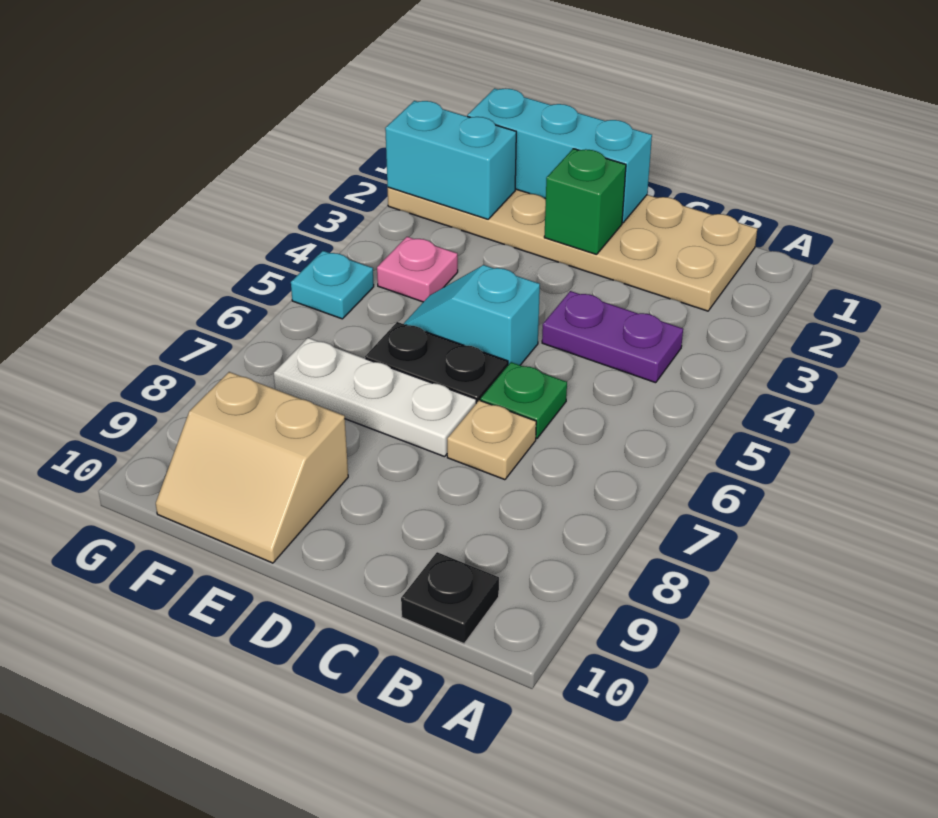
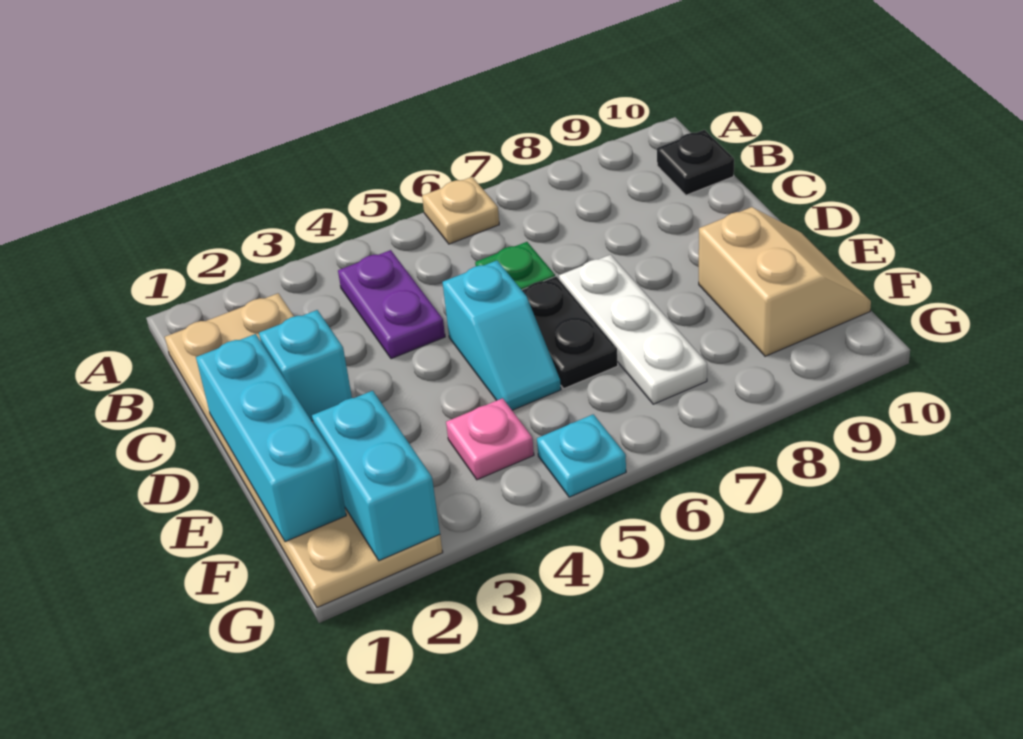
tan 1x1 plate [447,400,536,480] -> tan 1x1 plate moved to [422,177,499,244]
green 1x1 brick [544,149,626,255] -> cyan 1x1 brick [259,310,352,421]

